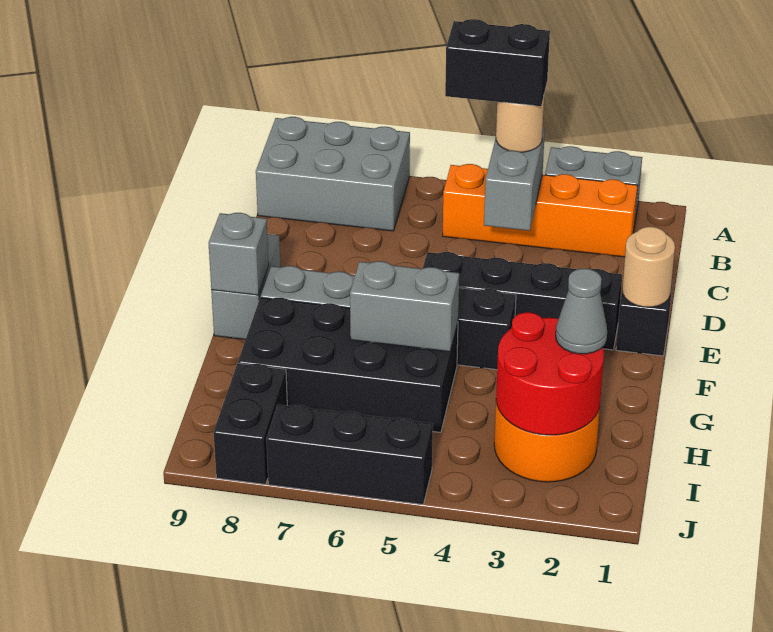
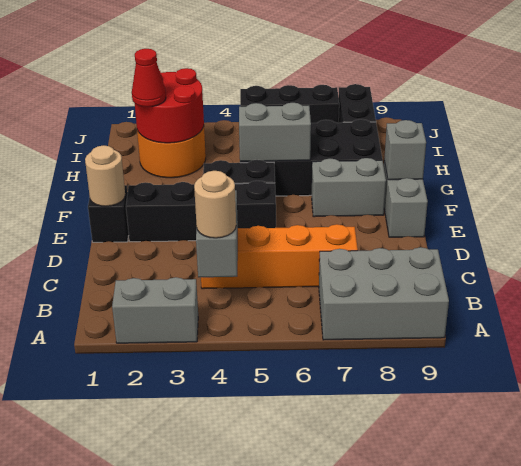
orange 1x4 brick [443,164,638,257] -> orange 1x4 brick moved to [201,224,358,289]
black 1x2 brick [445,19,550,106] -> none
grey 1x1 cone [556,269,607,354] -> red 1x1 cone [132,49,166,107]

